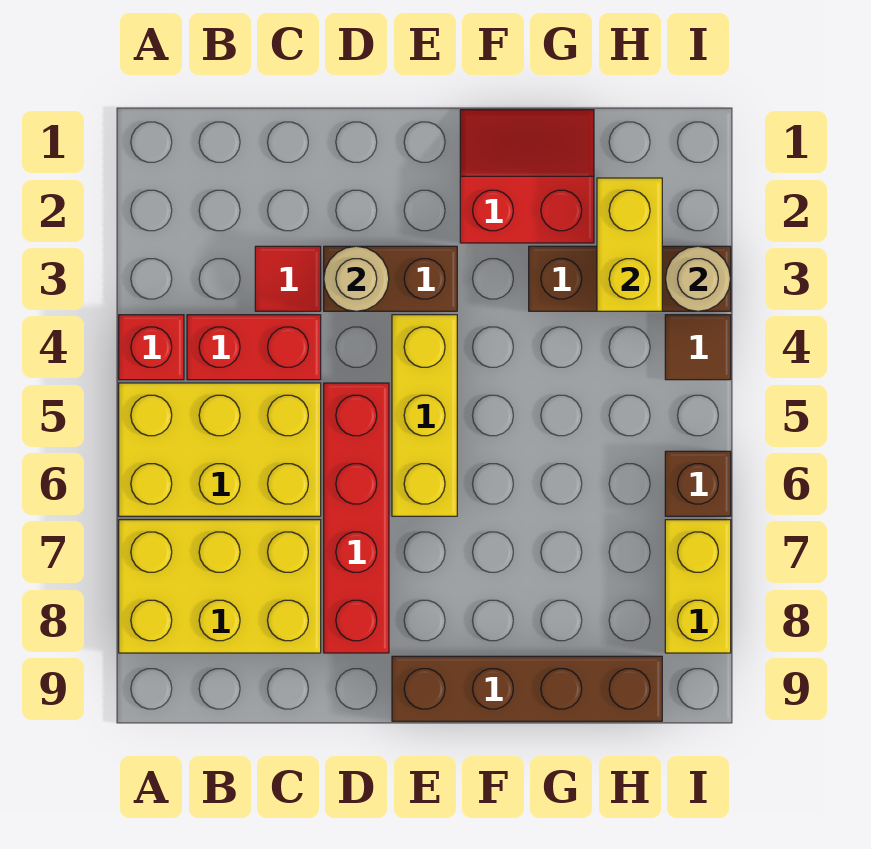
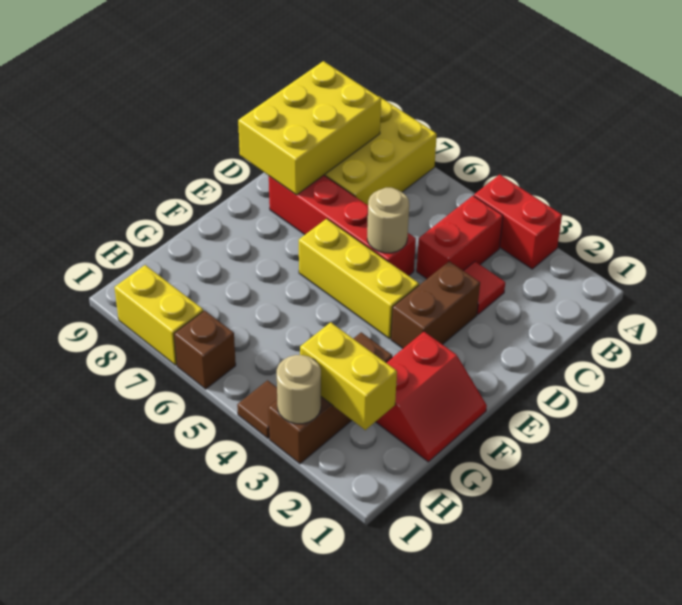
red 1x1 brick [119,315,184,380] -> red 1x2 brick [474,174,562,269]
yellow 2x3 brick [119,383,321,516] -> yellow 2x3 brick moved to [238,61,381,195]
tan 1x1 round brick [324,246,389,311] -> tan 1x1 round brick moved to [367,188,409,253]
brown 1x4 brick [392,656,662,721] -> none

